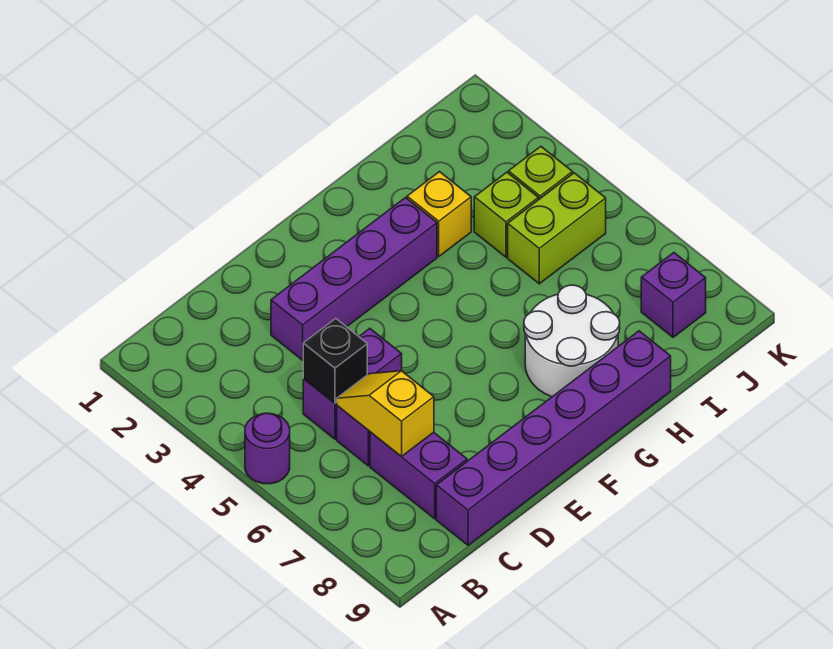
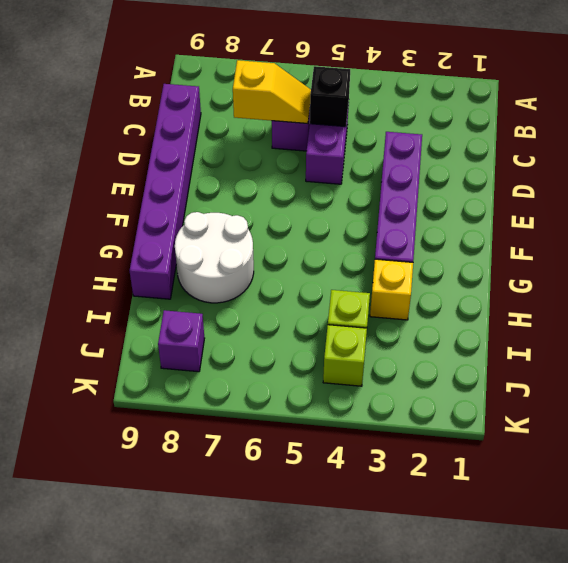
purple 1x1 round brick [245,413,290,484] -> none
purple 1x2 brick [370,432,467,519] -> none
lime 1x2 brick [508,173,606,284] -> none

